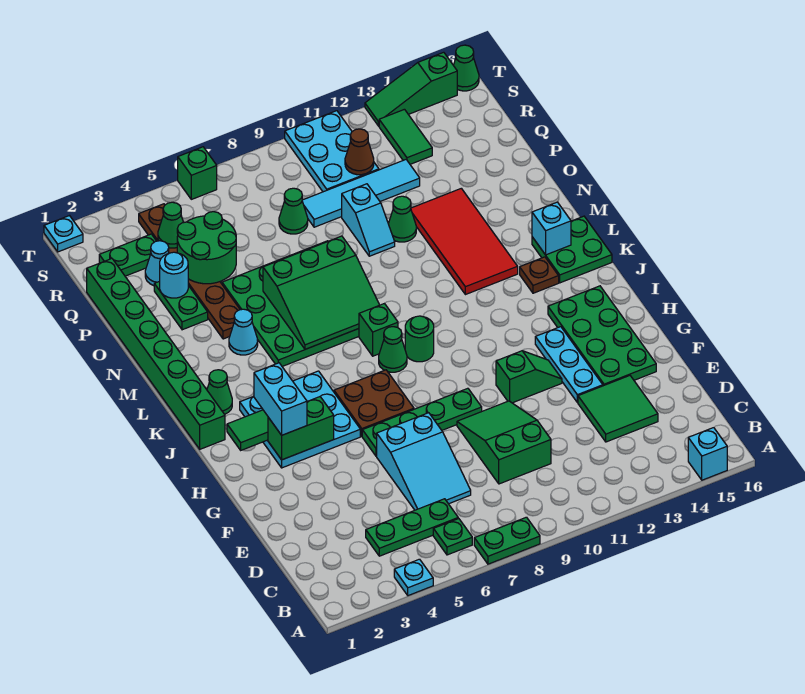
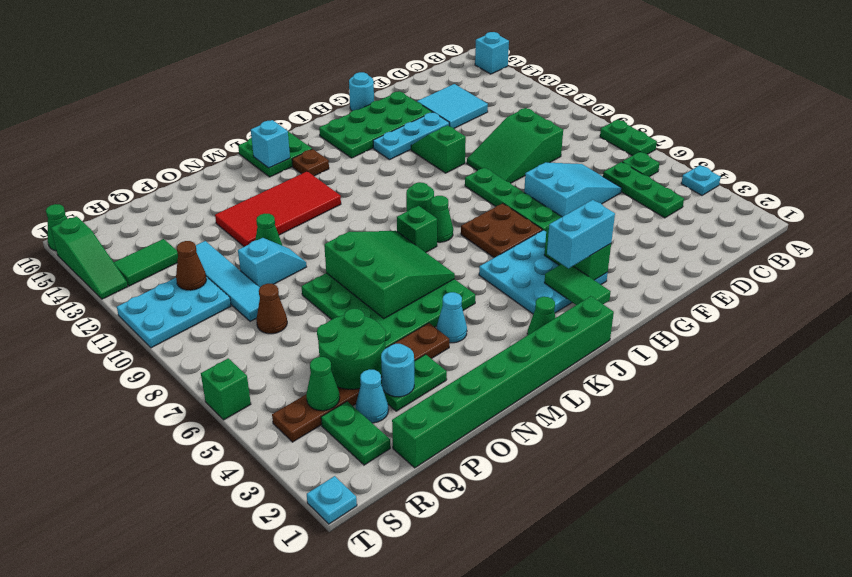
green 2x2 tile [578,376,658,442] -> cyan 2x2 tile [417,84,488,128]
none -> cyan 1x1 round brick [349,72,374,111]
green 1x1 cone [279,188,308,234] -> brown 1x1 cone [256,284,287,334]

